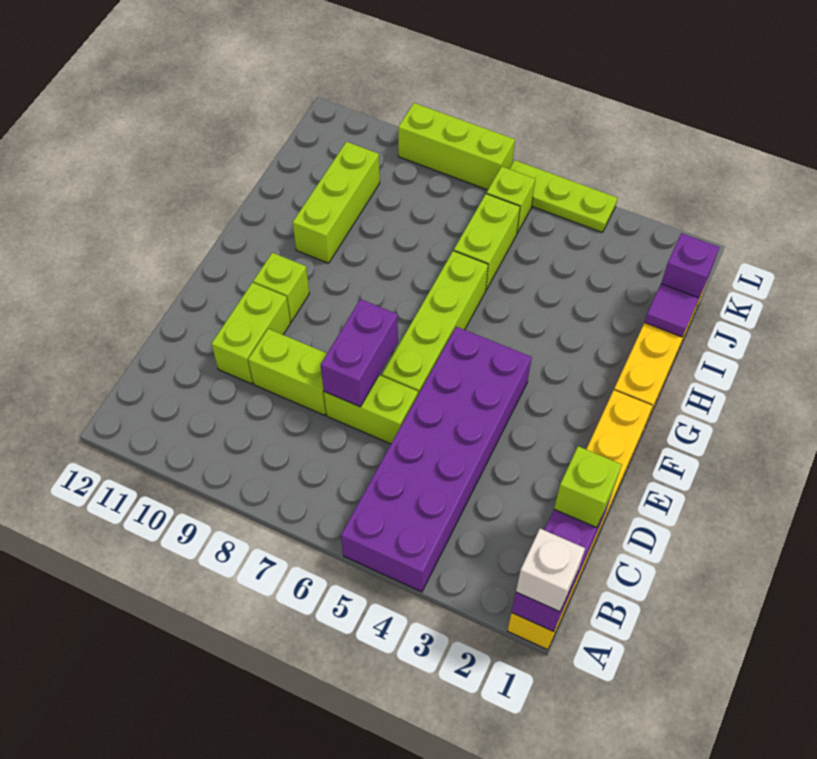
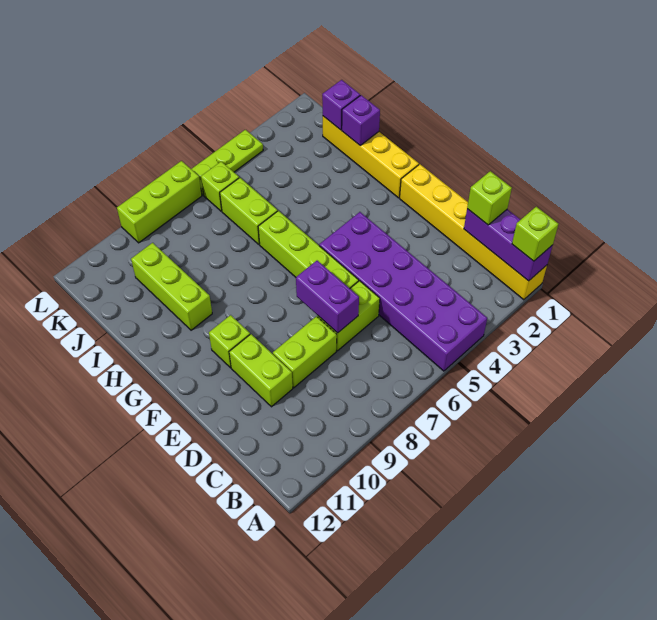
white 1x1 brick [516,529,585,612] -> lime 1x1 brick [512,207,558,261]
purple 1x1 tile [645,284,699,337] -> purple 1x1 brick [342,95,380,145]

